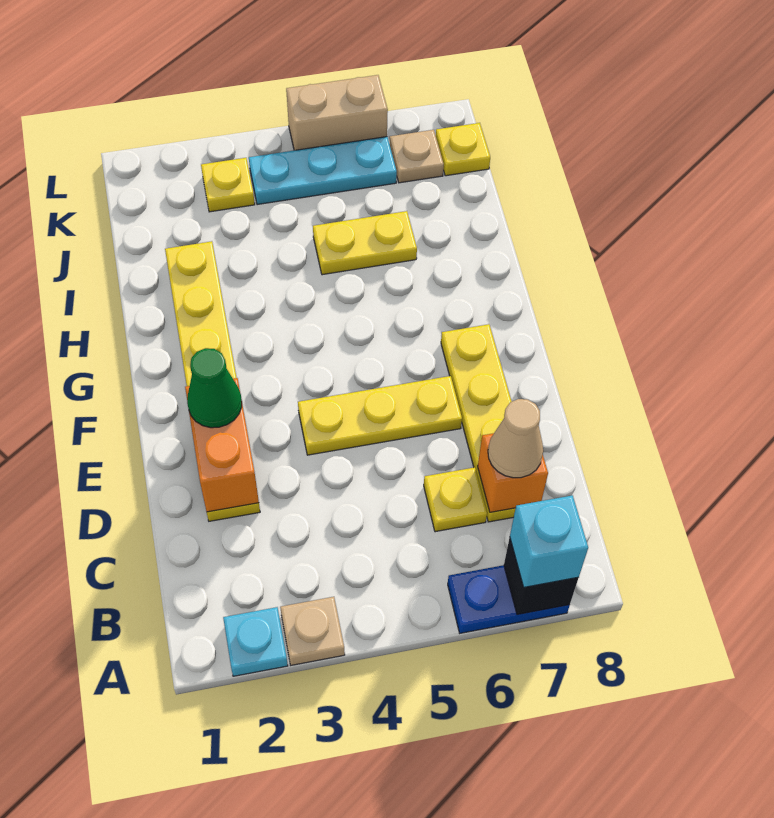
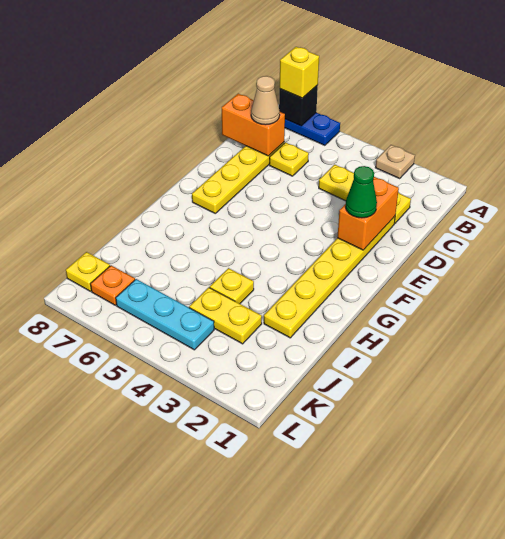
cyan 1x1 plate [223,607,288,676] -> none
cyan 1x1 brick [510,495,588,587] -> yellow 1x1 brick [280,47,319,98]
orange 1x1 brick [478,433,548,512] -> orange 1x2 brick [222,94,285,156]
yellow 1x3 plate [298,376,462,455] -> yellow 1x3 plate moved to [319,165,411,224]
yellow 1x2 plate [313,211,417,275] -> yellow 1x2 plate moved to [189,287,262,344]
yellow 1x1 plate [201,158,255,212] -> yellow 1x1 plate moved to [210,268,254,304]
tan 1x1 plate [390,130,444,183] -> orange 1x1 plate [91,265,135,305]
tan 1x2 brick [286,75,388,150] -> none

